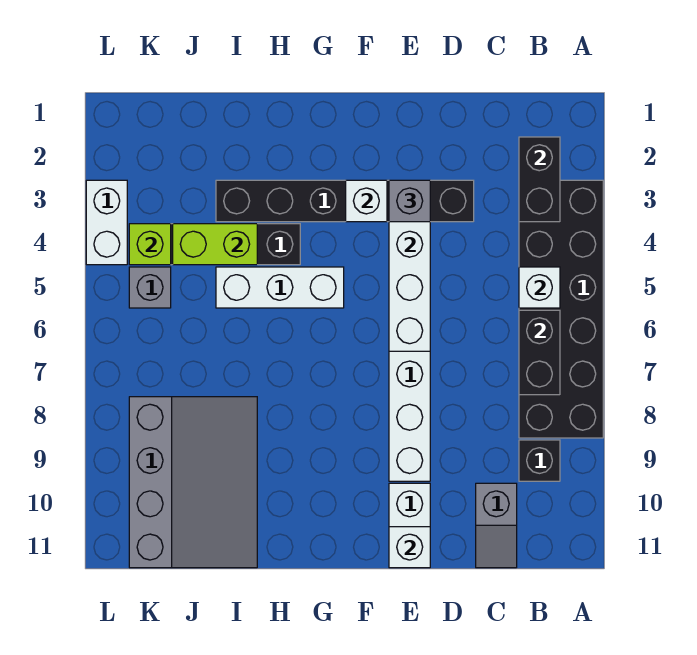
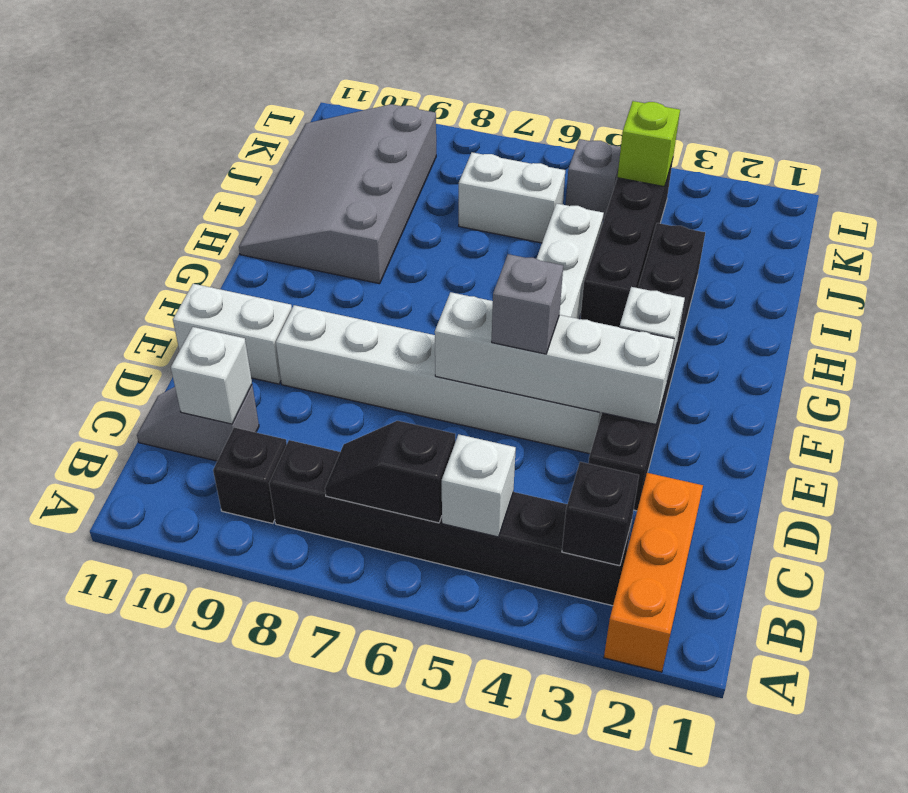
none -> orange 1x3 brick [604,473,703,672]
black 2x6 brick [519,180,603,438] -> black 1x6 brick [269,440,631,606]
black 1x2 brick [519,137,560,222] -> black 1x1 brick [562,462,639,566]
black 1x2 brick [519,310,560,395] -> black 1x2 slope [325,421,455,523]
grey 1x1 brick [389,180,430,222] -> grey 1x1 brick moved to [492,254,563,354]
white 1x1 brick [389,527,430,568] -> white 1x1 brick moved to [171,327,252,424]
lime 1x2 brick [173,224,257,265] -> none
grey 3x4 slope [129,397,257,568] -> grey 3x4 slope turned to [239,104,436,284]
white 1x2 brick [86,180,127,265] -> white 1x2 brick moved to [459,152,565,243]

